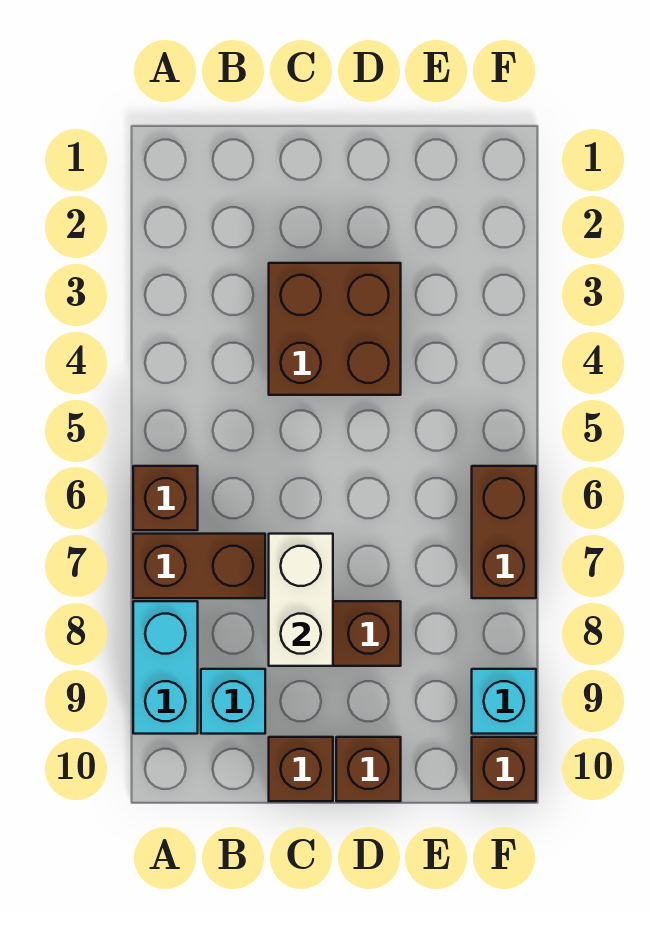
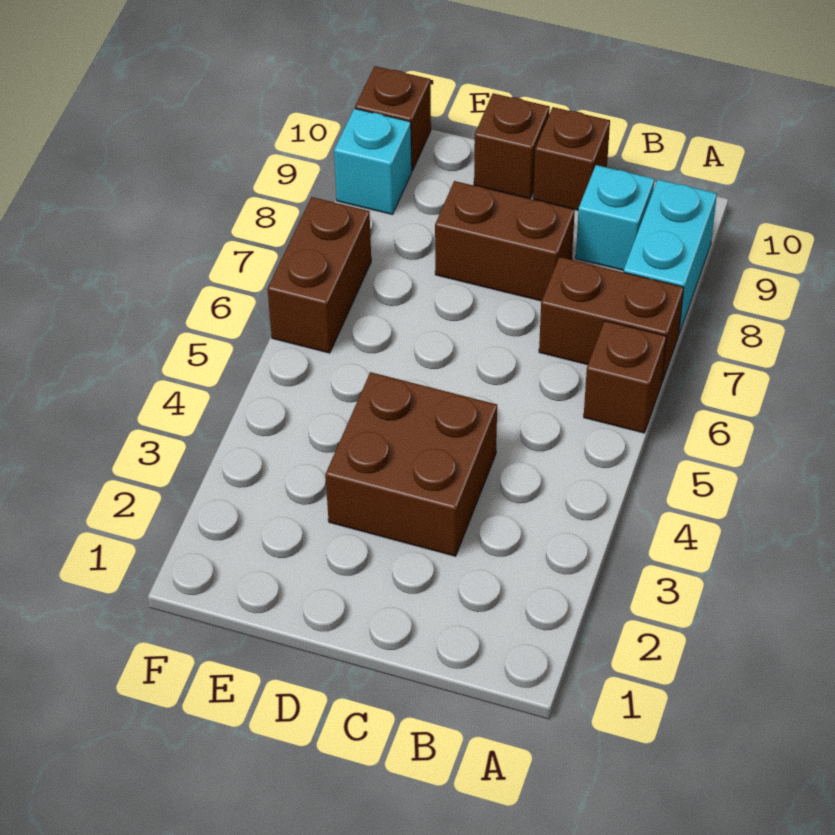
white 1x2 brick [269,534,333,666] -> none

